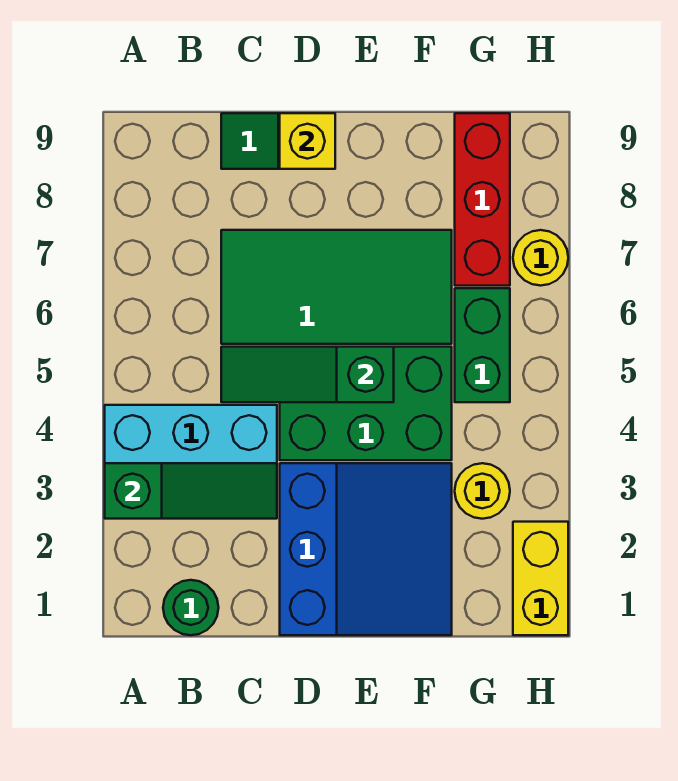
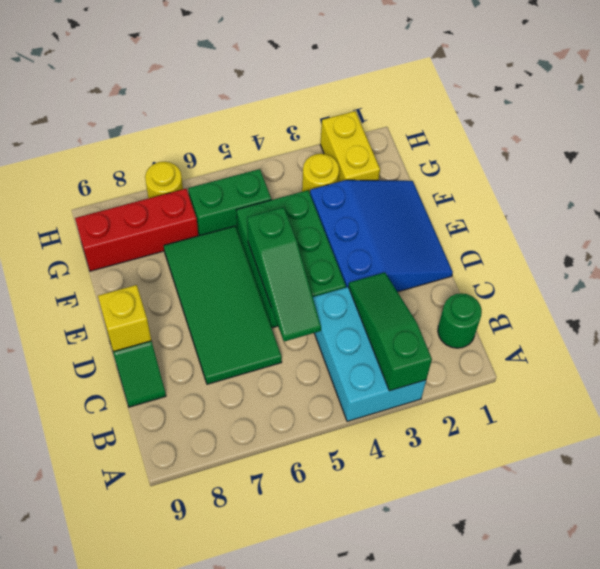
blue 3x3 slope [280,463,452,635] -> blue 3x3 slope turned to [310,180,453,292]
yellow 1x2 brick [513,522,568,635] -> yellow 1x2 brick turned to [320,111,380,182]

